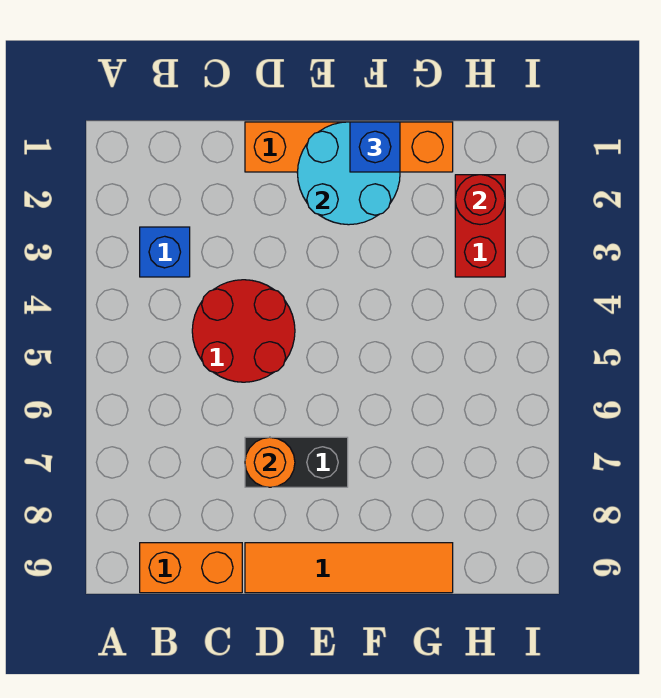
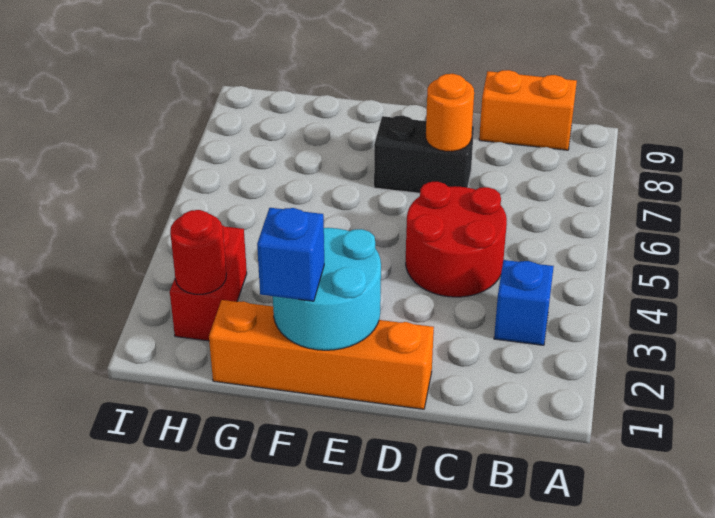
orange 1x4 tile [245,543,453,593] -> none

